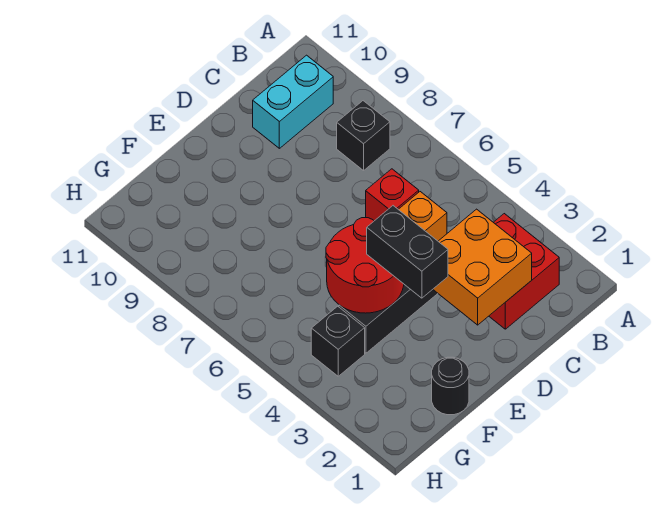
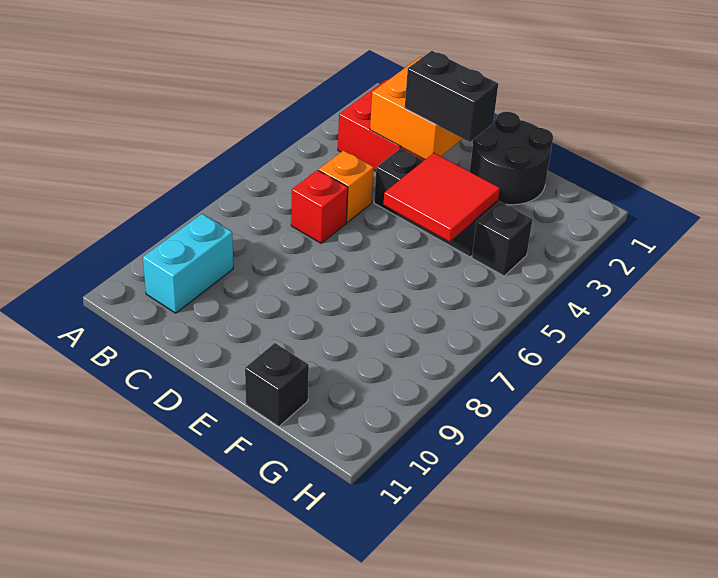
black 1x1 brick [337,101,390,171] -> black 1x1 brick moved to [245,343,309,426]
cyan 1x2 brick [253,55,333,148] -> cyan 1x2 brick turned to [143,214,233,313]
black 1x2 brick [367,206,448,298] -> black 1x2 brick turned to [405,51,498,142]
red 2x2 round brick [326,218,404,313] -> red 2x2 tile [383,153,500,242]
black 1x1 round brick [432,357,469,415] -> black 2x2 round brick [470,112,553,205]

